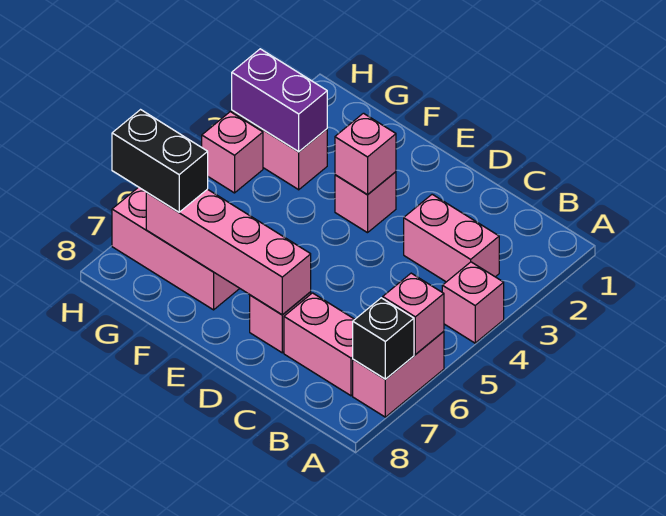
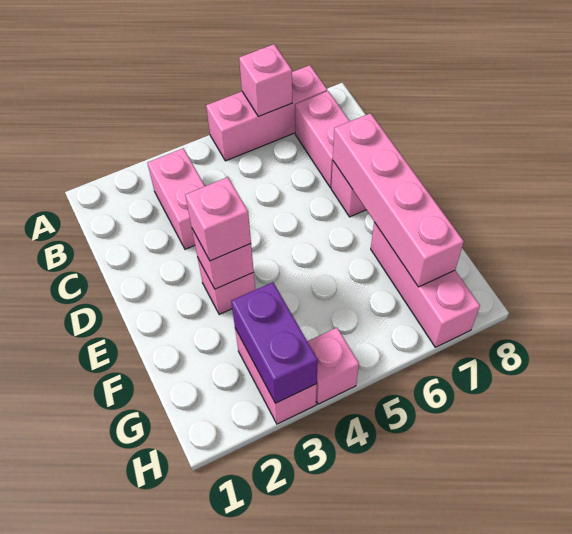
pink 1x1 brick [442,262,504,343] -> pink 1x1 brick moved to [185,177,251,261]
pink 1x2 brick [353,332,444,417] -> pink 1x3 brick [206,65,327,161]
black 1x1 brick [353,298,414,379] -> none
black 1x2 brick [112,110,208,212] -> none

